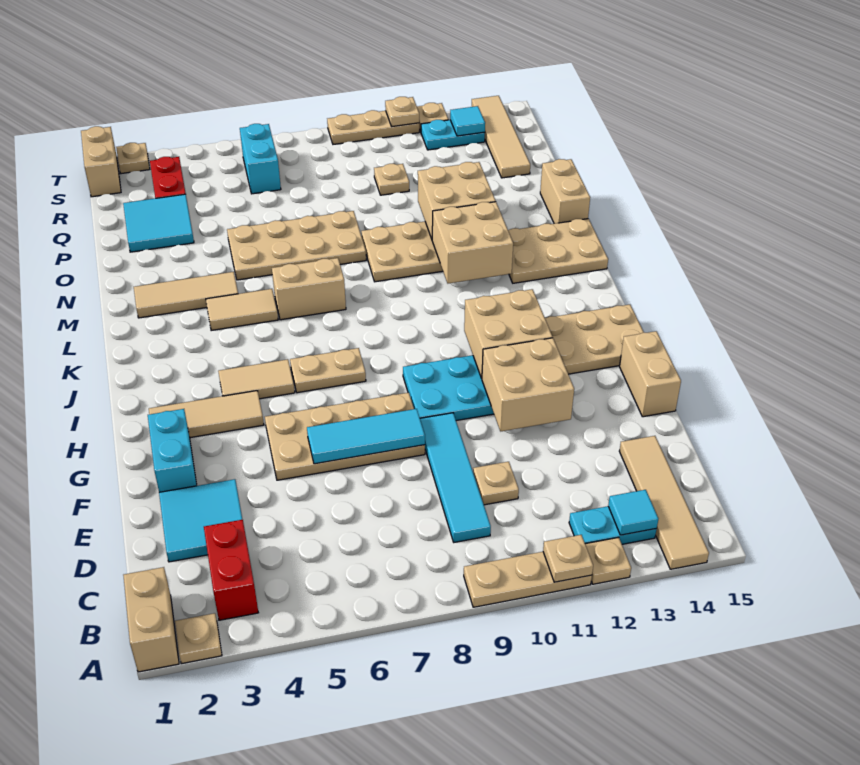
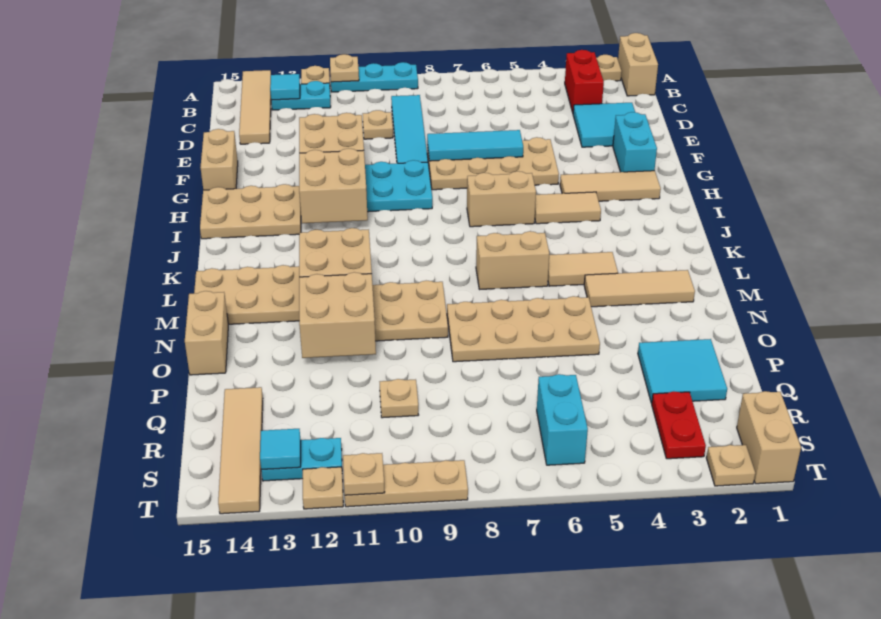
tan 1x3 plate [464,552,592,607] -> cyan 1x3 plate [331,62,418,92]
tan 1x2 plate [290,348,366,393] -> tan 1x2 brick [467,171,536,227]

